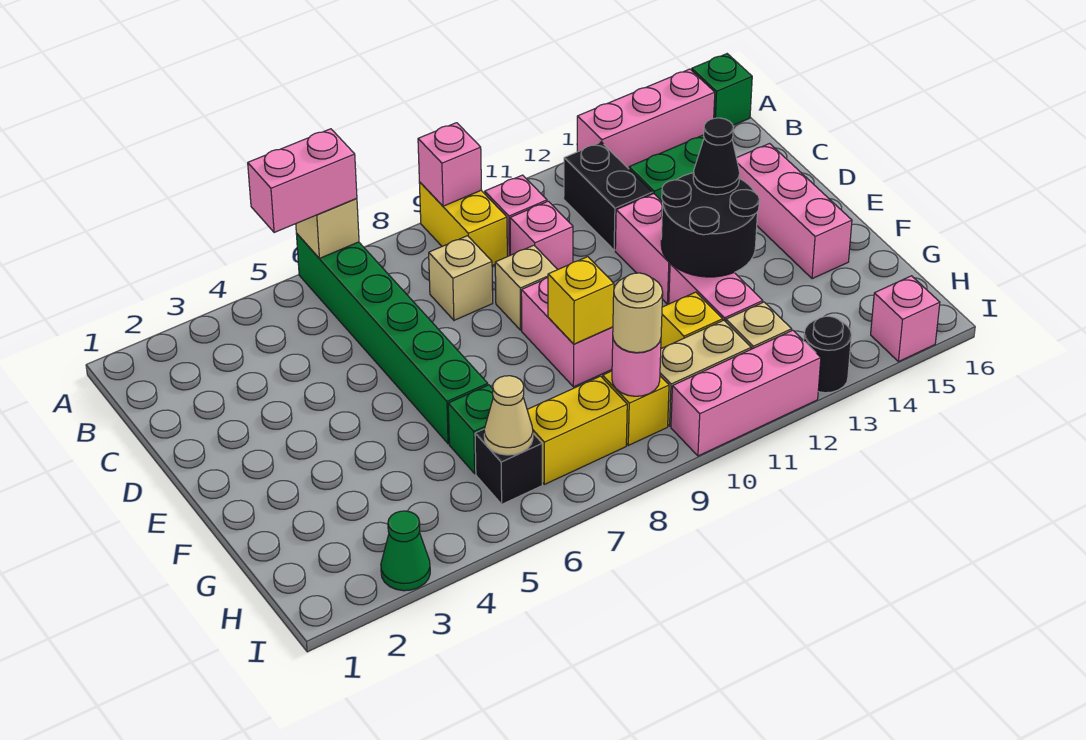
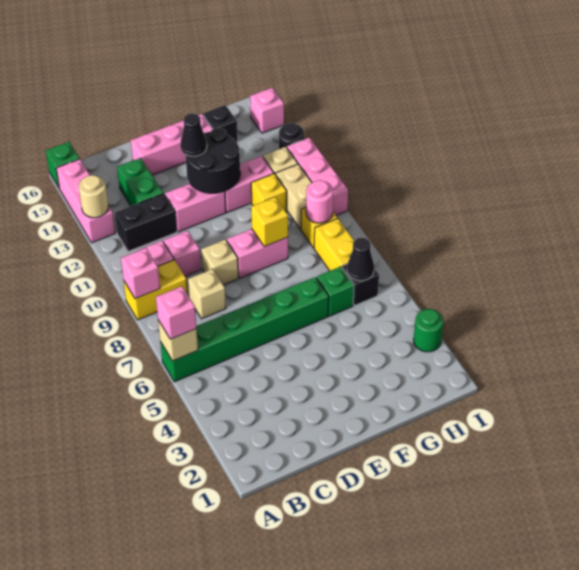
pink 1x2 brick [248,129,357,233] -> pink 1x1 brick [156,286,196,339]
none -> black 1x1 brick [203,105,238,142]
tan 1x1 cone [484,376,533,455] -> black 1x1 cone [347,238,374,281]
tan 1x1 round brick [613,273,663,353] -> tan 1x1 round brick moved to [79,175,108,218]
green 1x1 cone [381,511,430,591] -> green 1x1 round brick [413,309,443,352]

